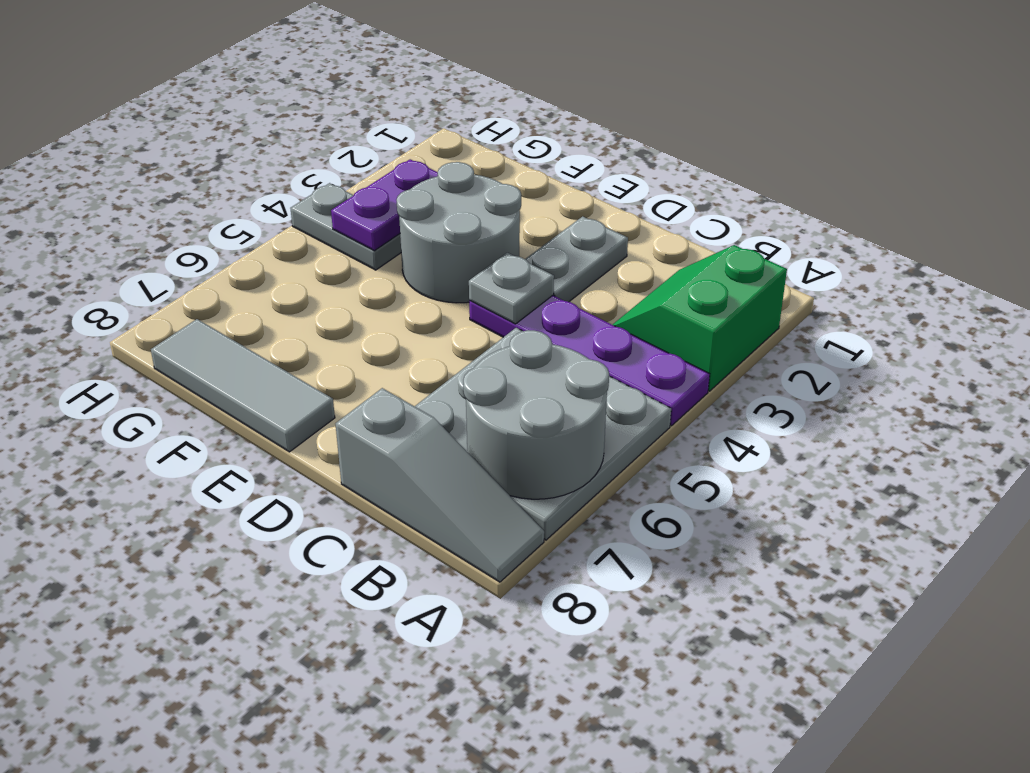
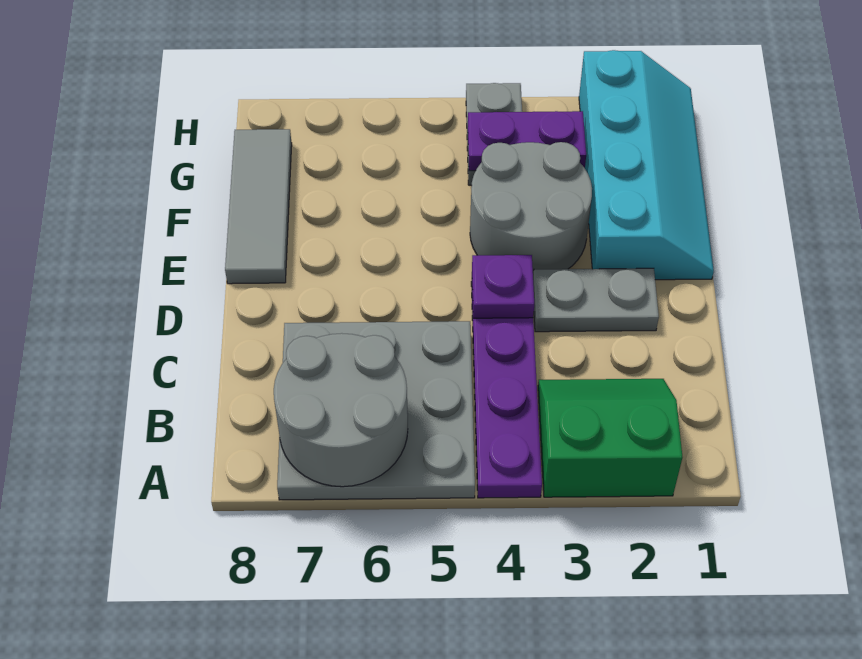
grey 1x3 slope [336,388,544,582] -> none
grey 1x1 plate [469,253,554,324] -> purple 1x1 plate [472,255,534,318]
none -> cyan 2x4 slope [579,50,714,280]

